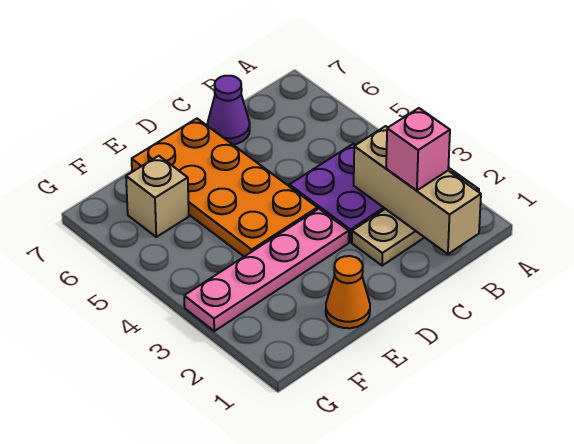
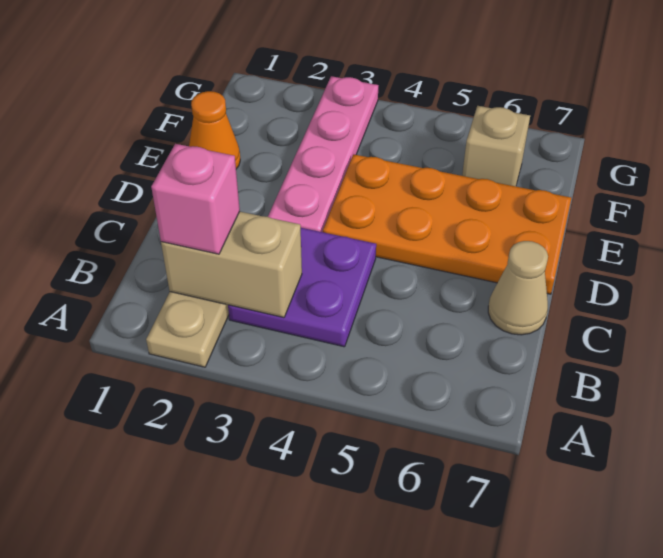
tan 1x3 brick [354,126,481,254] -> tan 1x2 brick [161,212,302,317]
purple 1x1 cone [208,76,250,145] -> tan 1x1 cone [488,241,548,335]

